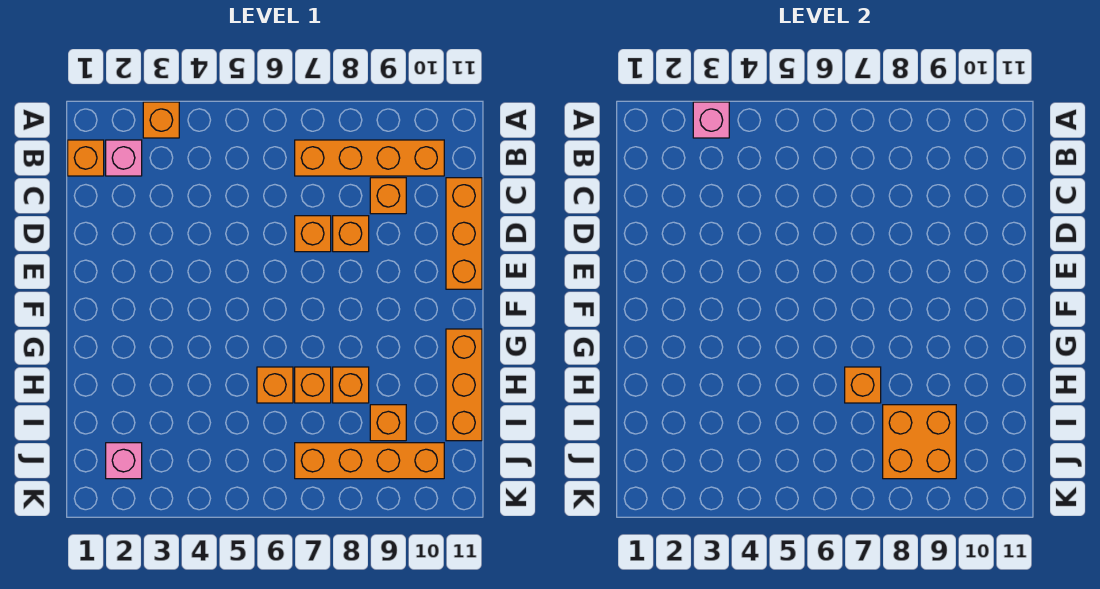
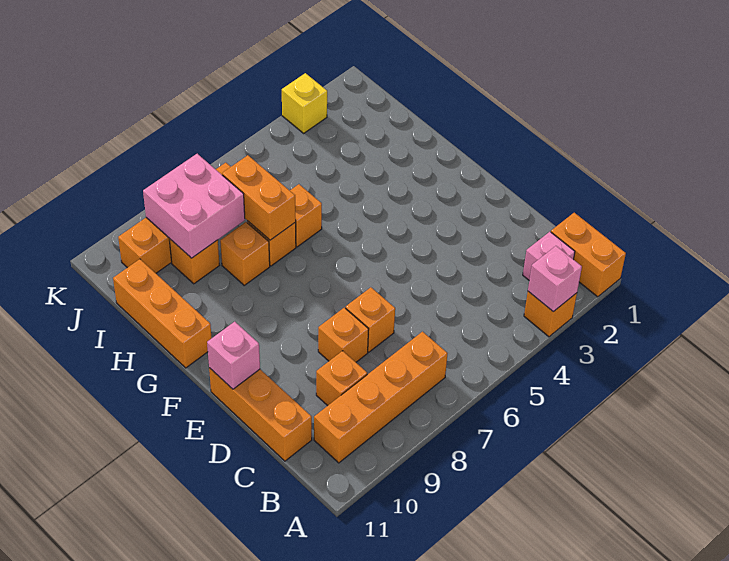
orange 1x1 brick [68,140,104,176] -> orange 1x2 brick [551,213,626,297]
orange 1x1 brick [845,367,881,403] -> orange 1x2 brick [222,155,296,240]
orange 2x2 brick [883,405,956,479] -> pink 2x2 brick [143,154,245,258]
pink 1x1 brick [106,443,142,479] -> pink 1x1 brick moved to [207,322,260,389]
none -> yellow 1x1 brick [282,73,327,133]

